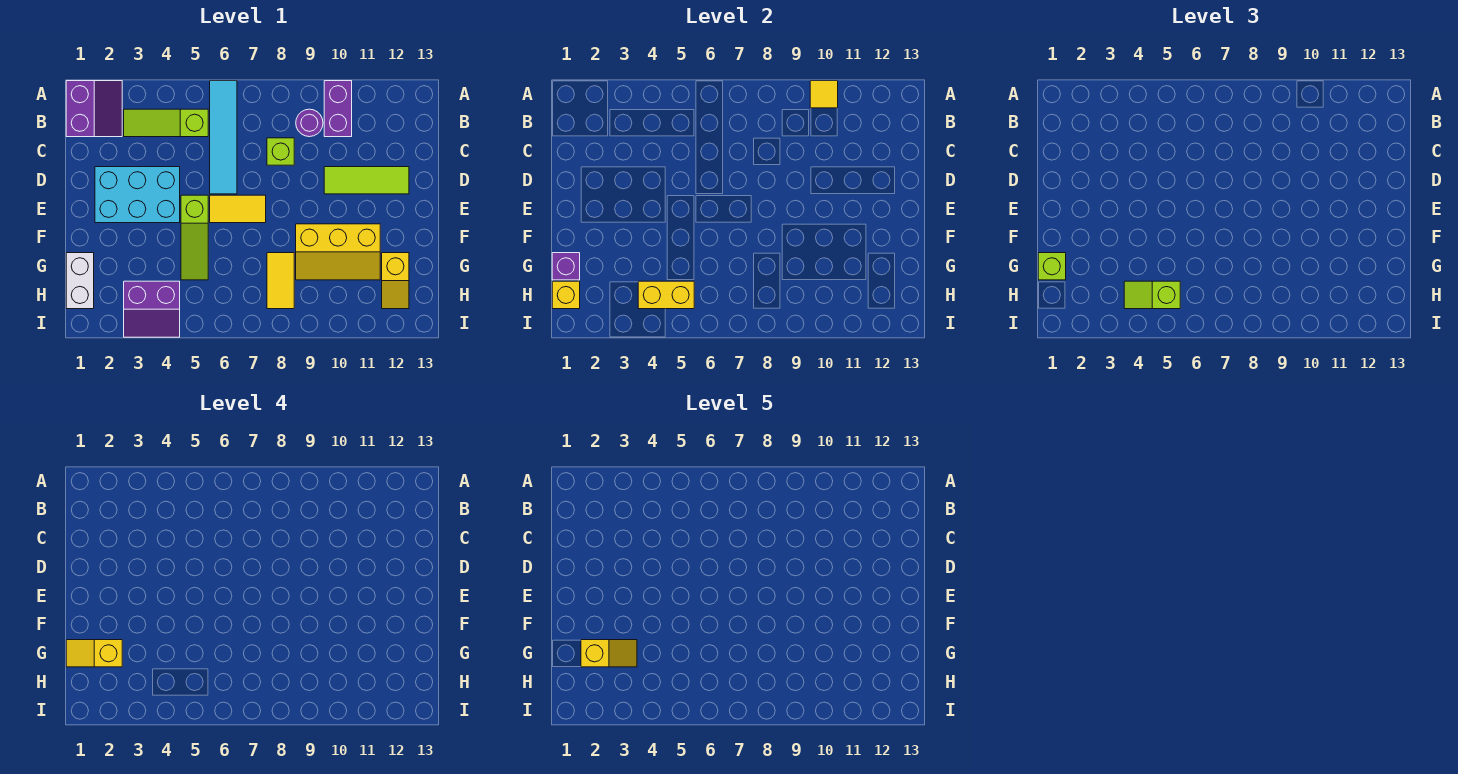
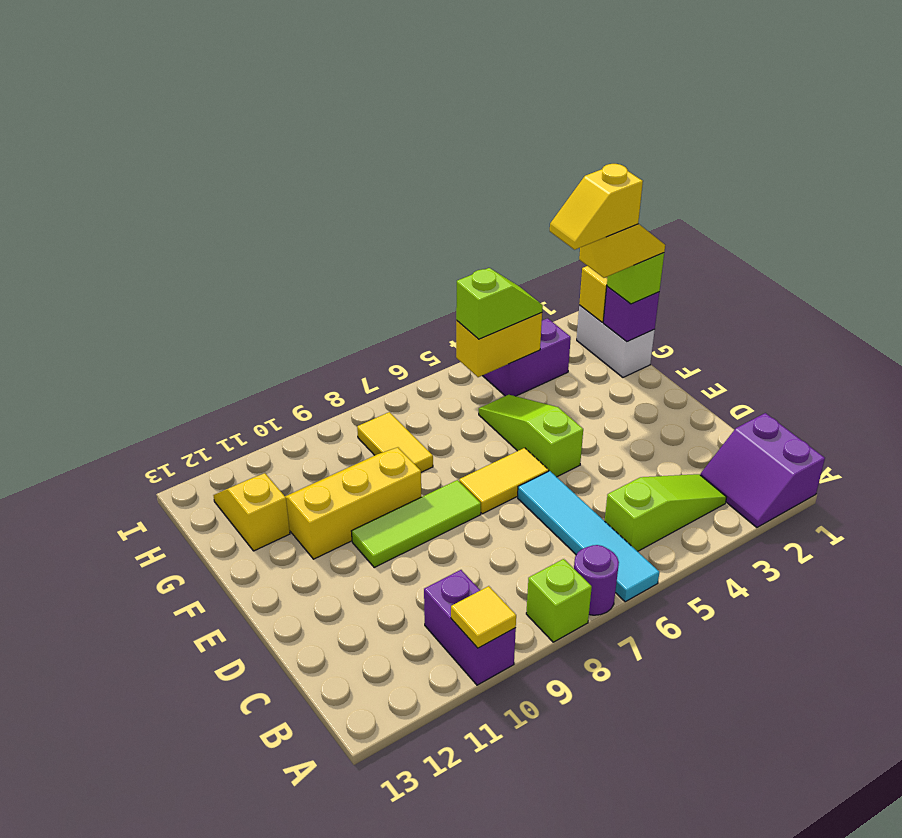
purple 1x1 round brick [296,109,323,137] -> purple 1x1 round brick moved to [574,545,619,615]
lime 1x1 brick [267,138,294,165] -> lime 1x1 brick moved to [526,559,592,642]
cyan 2x3 brick [95,167,180,223] -> none
lime 1x3 tile [324,167,409,194] -> lime 1x3 tile moved to [351,480,481,567]

